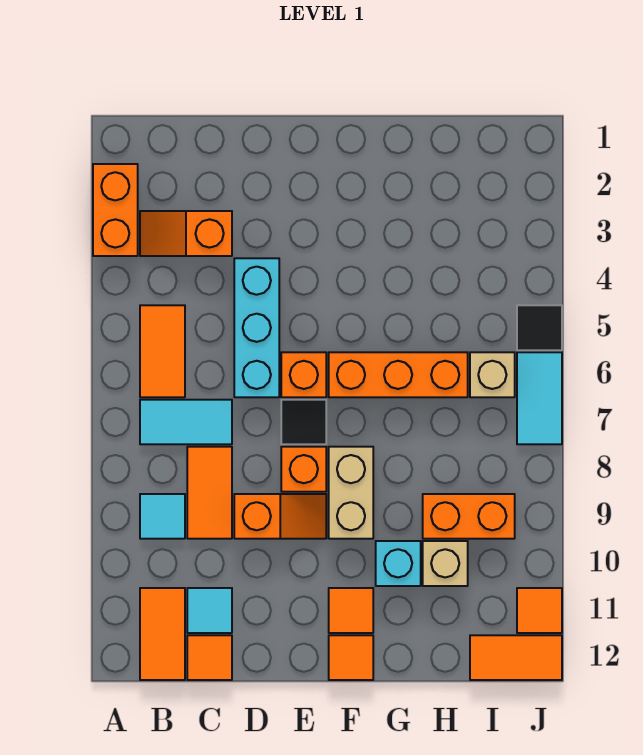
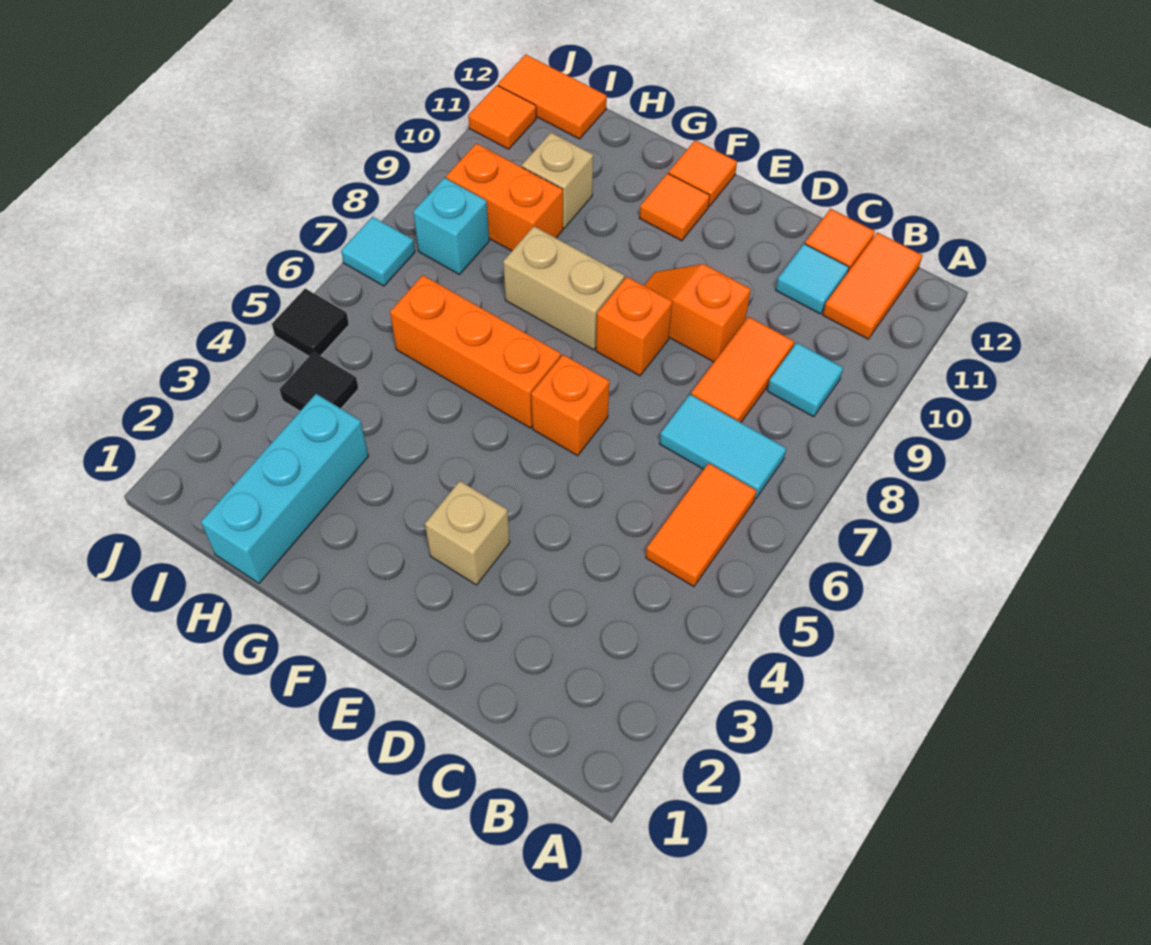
orange 1x2 brick [93,164,138,256] -> none
orange 1x2 slope [140,211,232,256] -> none
cyan 1x3 brick [234,258,279,397] -> cyan 1x3 brick moved to [201,394,368,583]
black 1x1 tile [281,400,326,444] -> black 1x1 tile moved to [280,352,358,411]
tan 1x2 brick [329,447,373,539] -> tan 1x2 brick turned to [503,226,625,350]
cyan 1x1 brick [376,541,421,586] -> cyan 1x1 brick moved to [413,178,489,275]
tan 1x1 brick [470,352,515,397] -> tan 1x1 brick moved to [425,481,510,585]
cyan 1x2 tile [517,352,562,444] -> cyan 1x1 tile [341,217,415,286]

